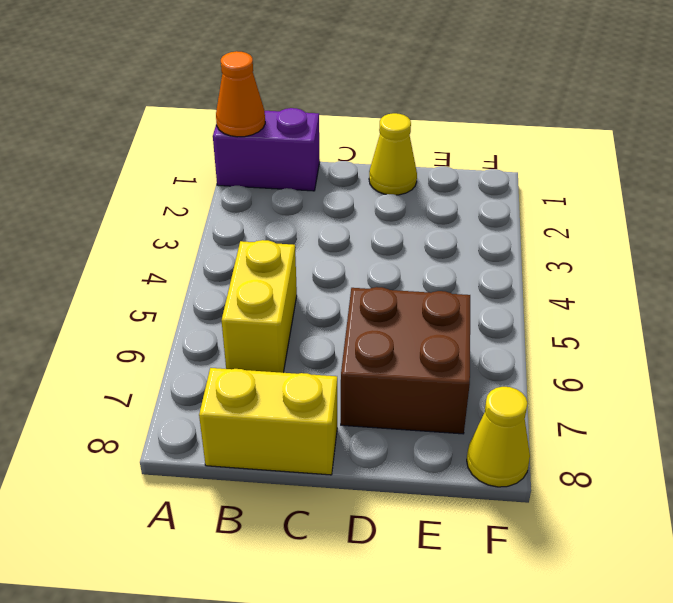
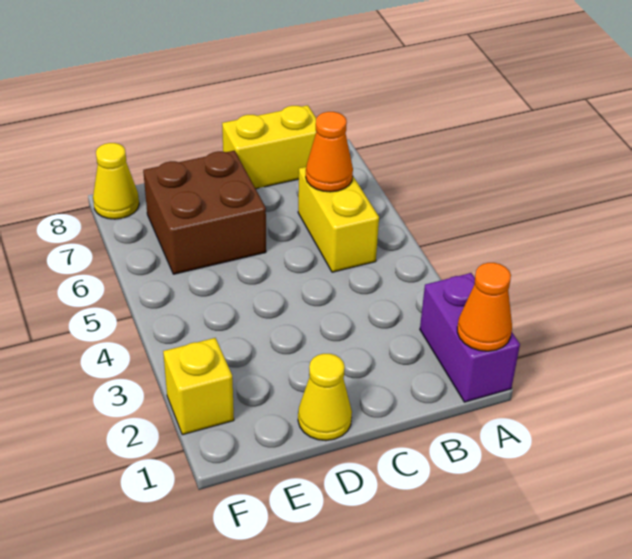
purple 1x2 brick [213,108,320,191] -> purple 1x2 brick turned to [420,273,520,402]
none -> orange 1x1 cone [306,112,353,192]
none -> yellow 1x1 brick [163,338,234,435]

